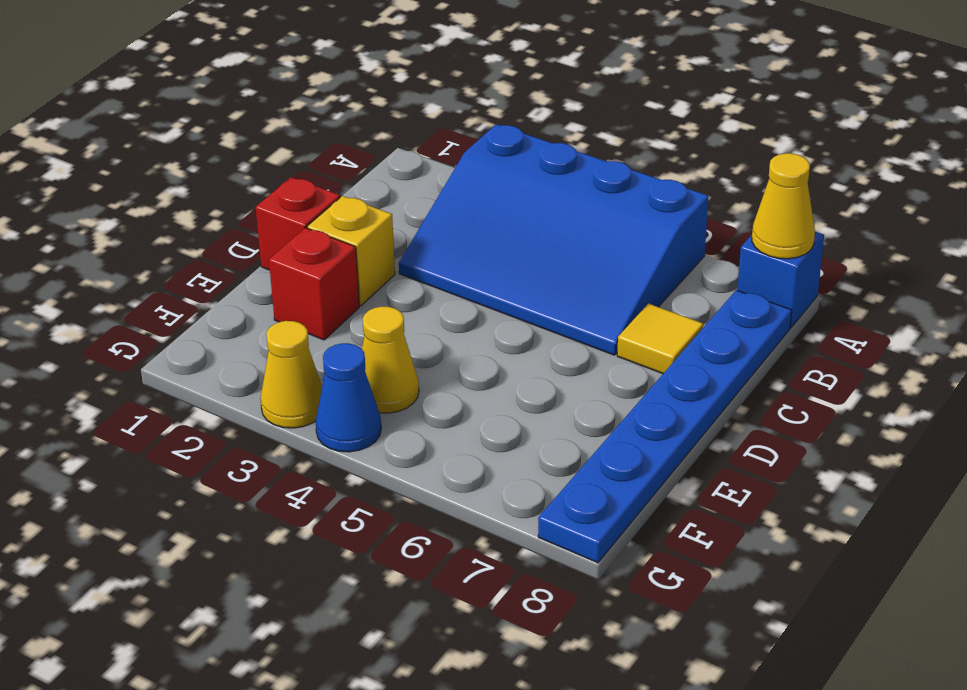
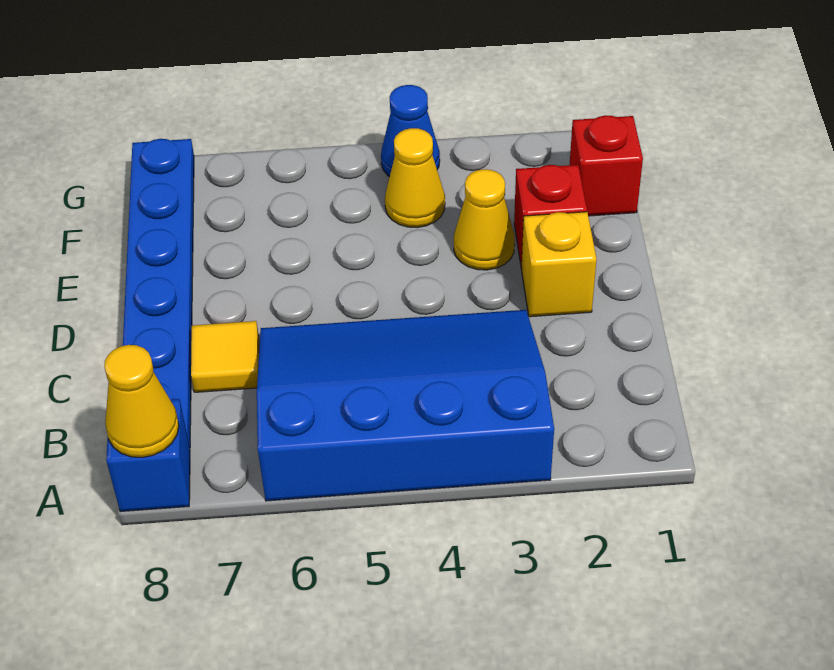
red 1x1 brick [256,177,340,270] -> red 1x1 brick moved to [570,115,643,216]
yellow 1x1 cone [260,321,322,428] -> yellow 1x1 cone moved to [454,169,515,270]

